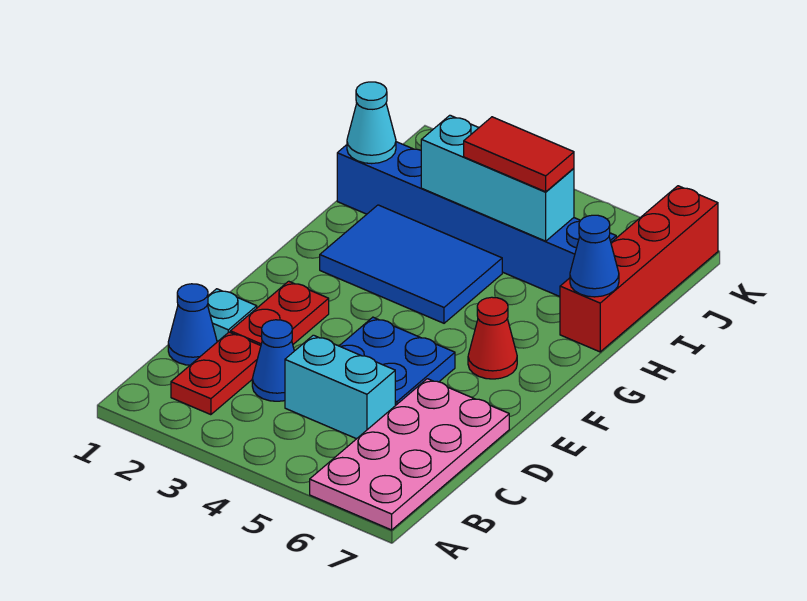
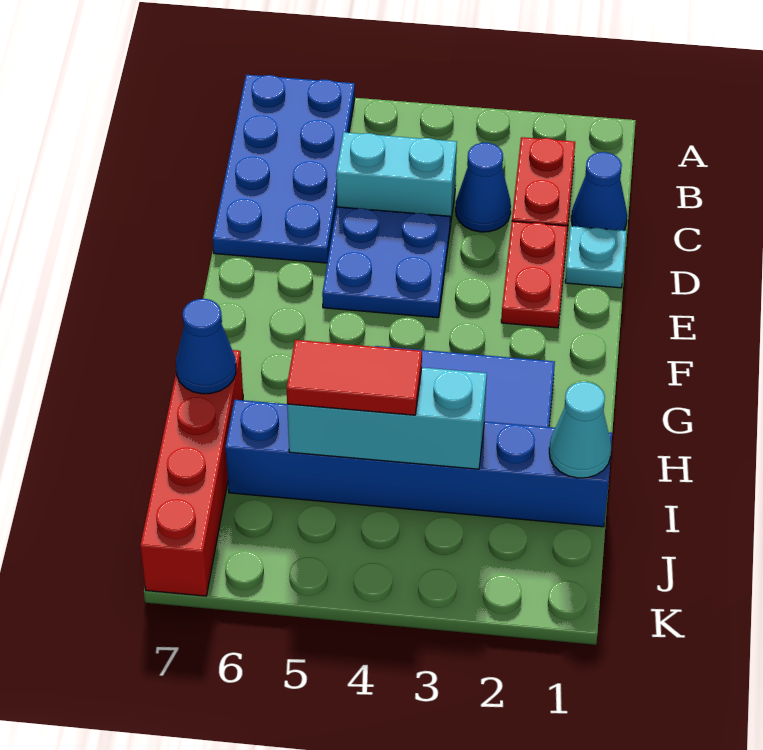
pink 2x4 plate [310,379,509,530] -> blue 2x4 plate [213,75,355,263]
red 1x1 cone [468,297,517,379] -> none

